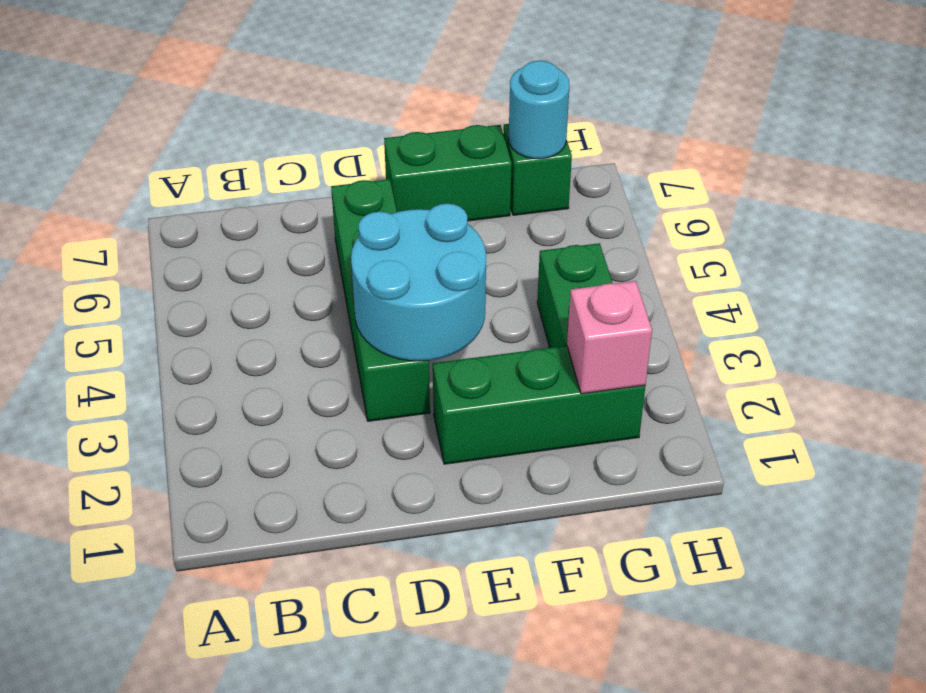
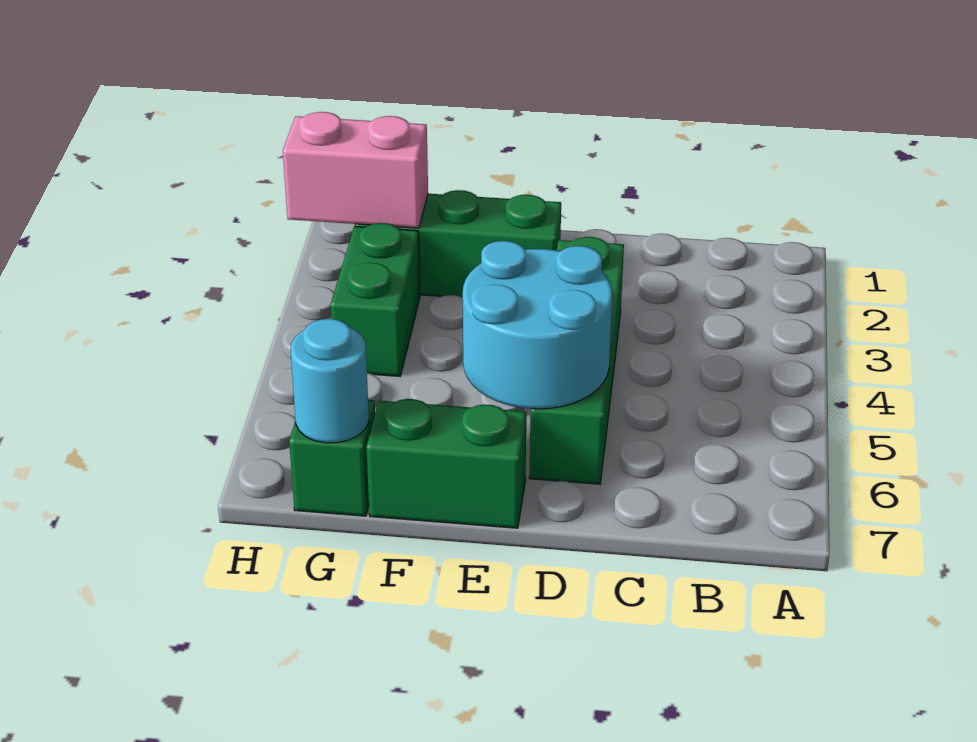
cyan 2x2 round brick [351,204,486,361] -> cyan 2x2 round brick moved to [463,241,612,409]
pink 1x1 brick [567,281,652,394] -> pink 1x2 brick [283,112,428,228]

